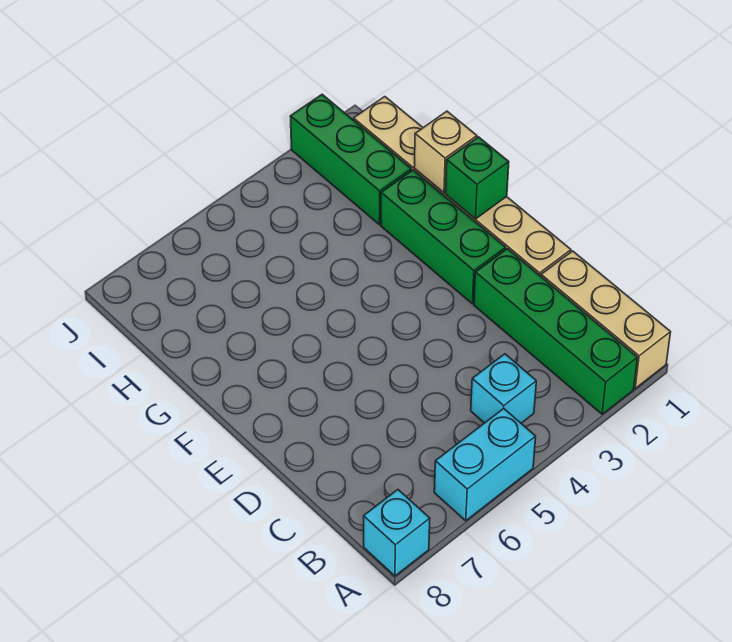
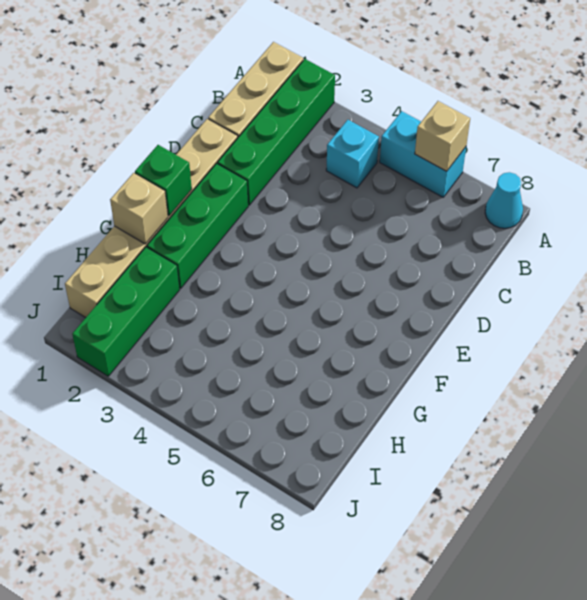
none -> tan 1x1 brick [415,101,470,171]
cyan 1x1 brick [364,490,430,576] -> cyan 1x1 cone [485,172,523,228]

